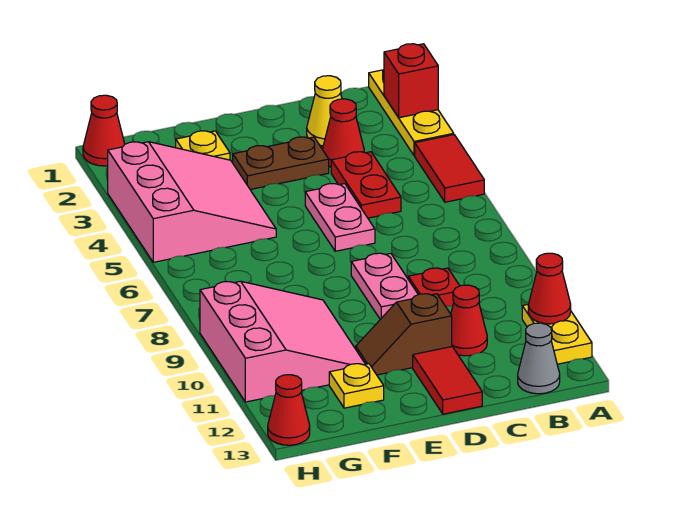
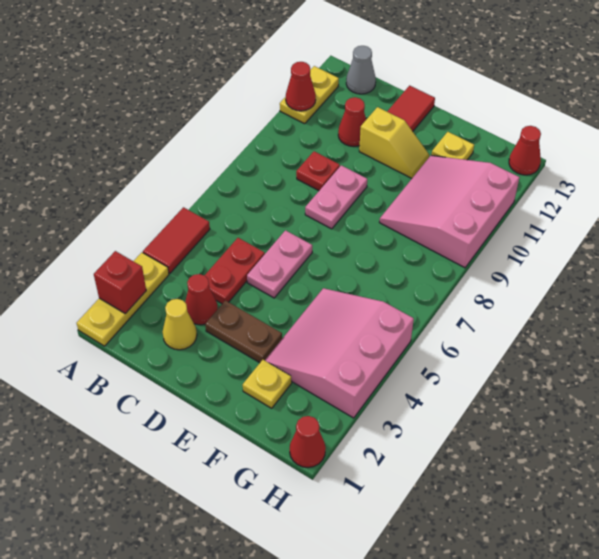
brown 1x2 slope [356,294,452,375] -> yellow 1x2 slope [359,107,429,178]

